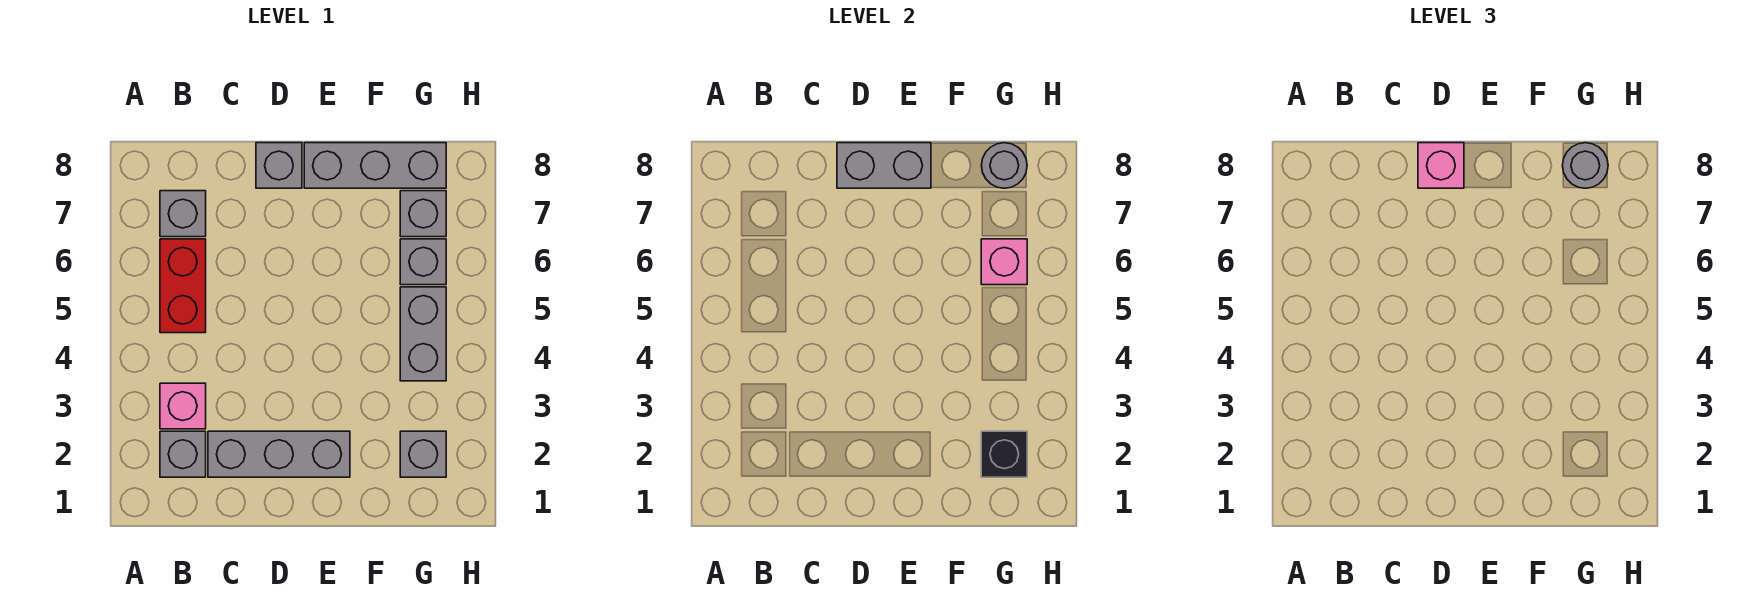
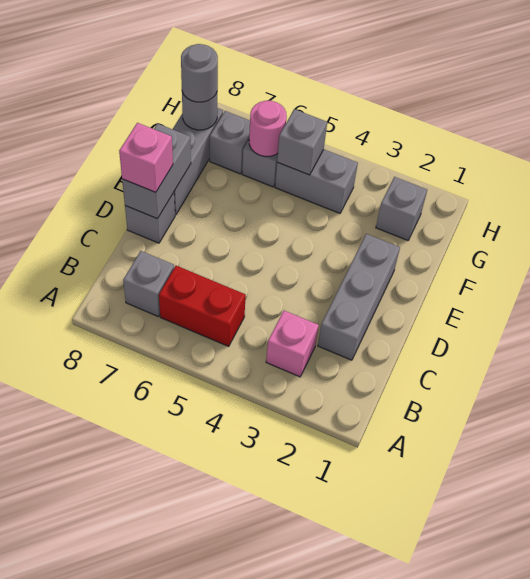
grey 1x1 brick [160,431,206,477] -> grey 1x1 brick moved to [277,109,327,175]
black 1x1 brick [981,431,1027,477] -> none
pink 1x1 brick [981,239,1027,285] -> pink 1x1 round brick [249,101,287,157]

